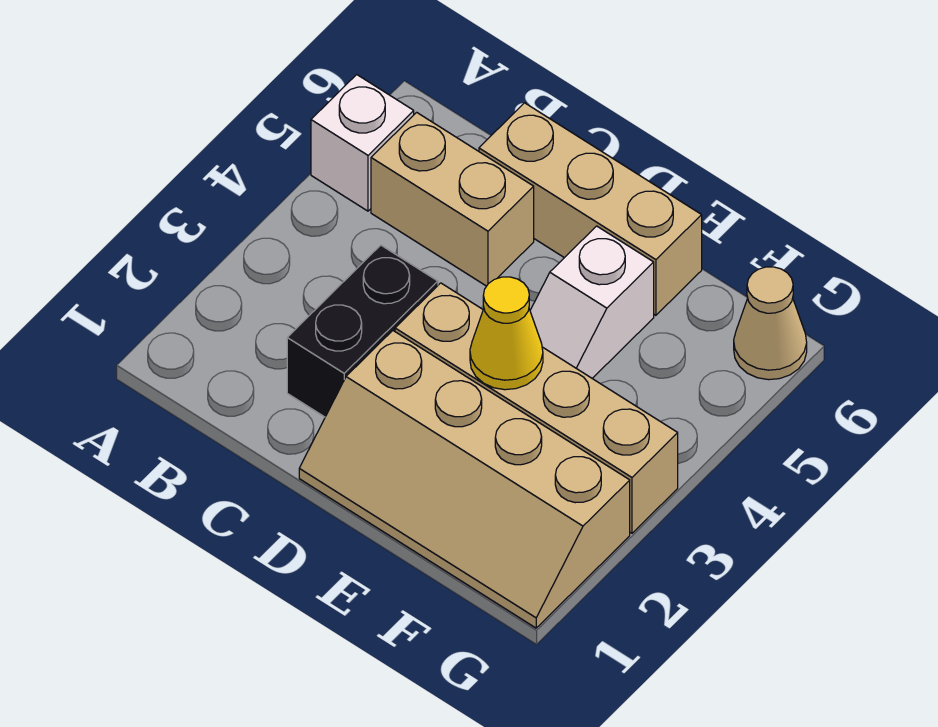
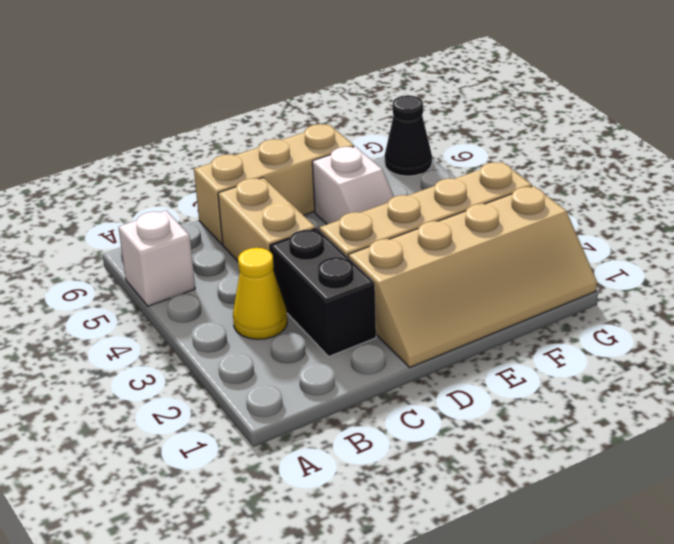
tan 1x2 brick [371,112,534,286] -> tan 1x2 brick turned to [218,178,316,261]
yellow 1x1 cone [470,277,543,390] -> yellow 1x1 cone moved to [233,248,287,339]
tan 1x1 cone [734,267,807,380] -> black 1x1 cone [385,95,432,176]

